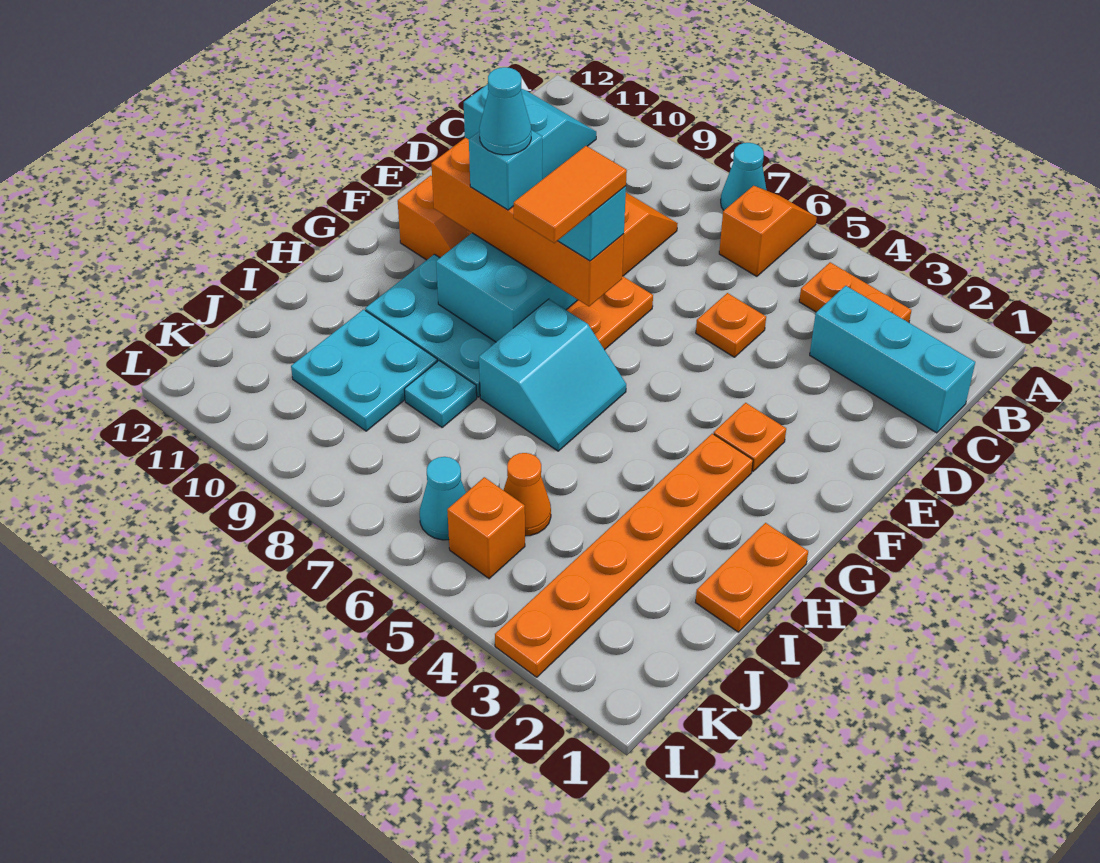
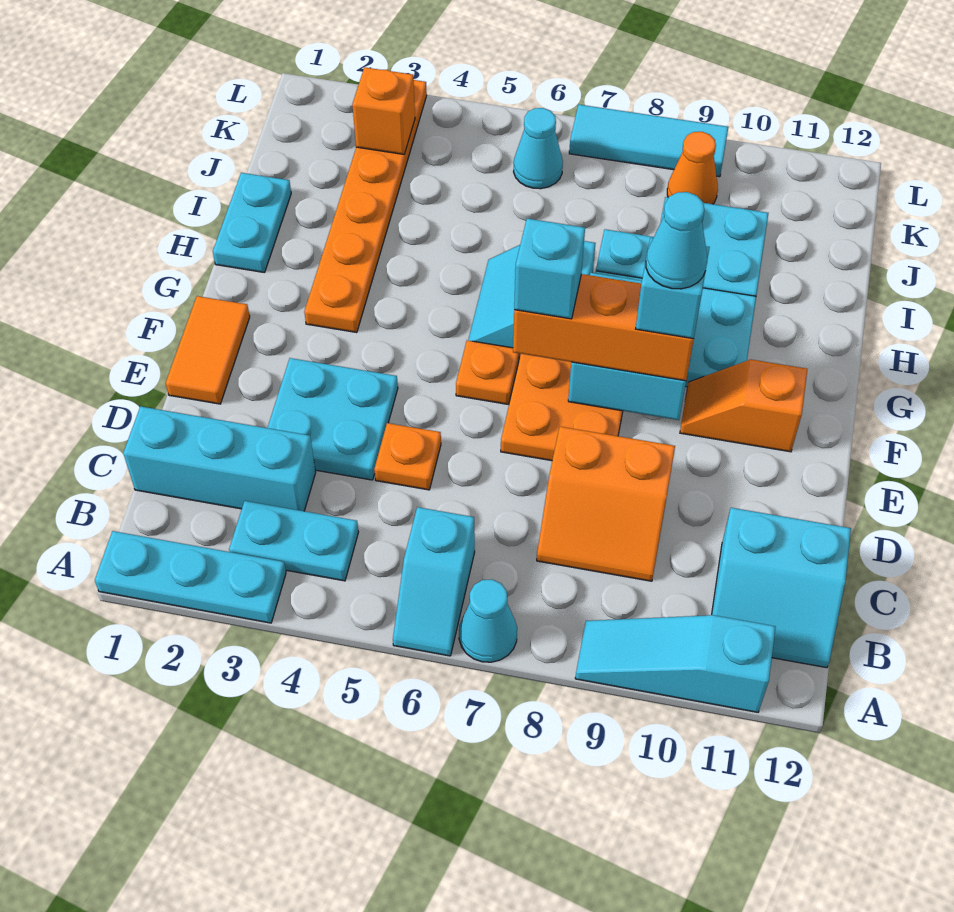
none -> cyan 1x3 plate [95,531,286,623]
orange 1x2 slope [719,186,817,276] -> cyan 1x2 slope [393,507,475,656]
none -> cyan 1x3 slope [575,615,776,712]
orange 1x2 plate [799,262,911,323] -> cyan 1x2 plate [229,501,358,581]
none -> cyan 2x2 plate [268,358,398,480]
orange 1x1 plate [714,403,786,471] -> orange 1x1 plate moved to [456,340,519,405]
orange 1x4 brick [431,138,624,306] -> orange 1x3 brick [513,274,694,381]
orange 1x2 tile [514,146,627,243] -> orange 1x2 tile moved to [166,296,250,404]
orange 1x2 plate [695,523,808,632] -> cyan 1x2 plate [213,173,291,273]
orange 1x1 cone [504,453,551,536] -> orange 1x1 cone moved to [667,132,718,204]
orange 1x1 brick [447,477,525,579] -> orange 1x1 brick moved to [352,67,415,154]
none -> cyan 1x3 tile [569,105,728,177]

